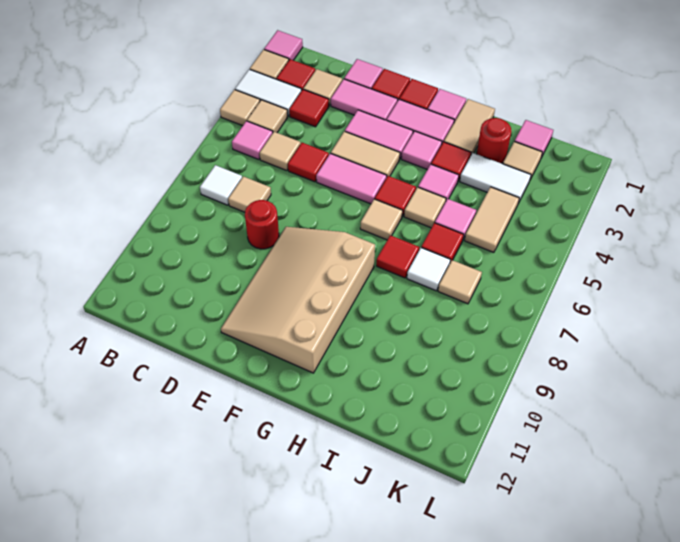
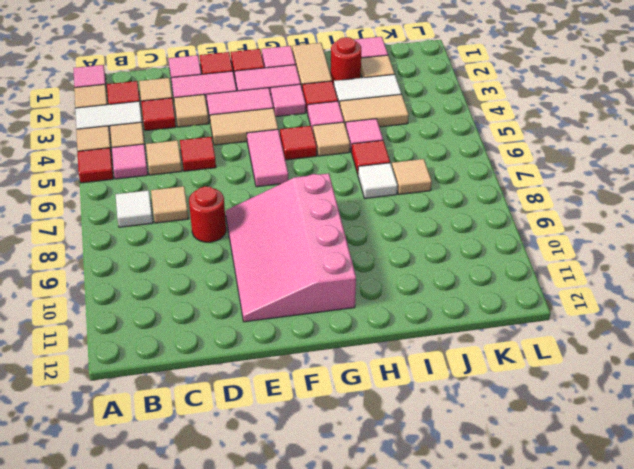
pink 1x2 tile [316,153,387,204] -> pink 1x2 tile turned to [247,129,288,187]
tan 3x4 slope [221,227,375,373] -> pink 3x4 slope [225,173,356,322]
tan 1x1 tile [360,199,403,240] -> tan 1x1 tile moved to [174,95,209,127]
red 1x1 tile [376,235,419,278] -> red 1x1 tile moved to [78,148,113,183]
tan 1x2 tile [465,187,519,252] -> tan 1x2 tile turned to [340,94,409,127]

